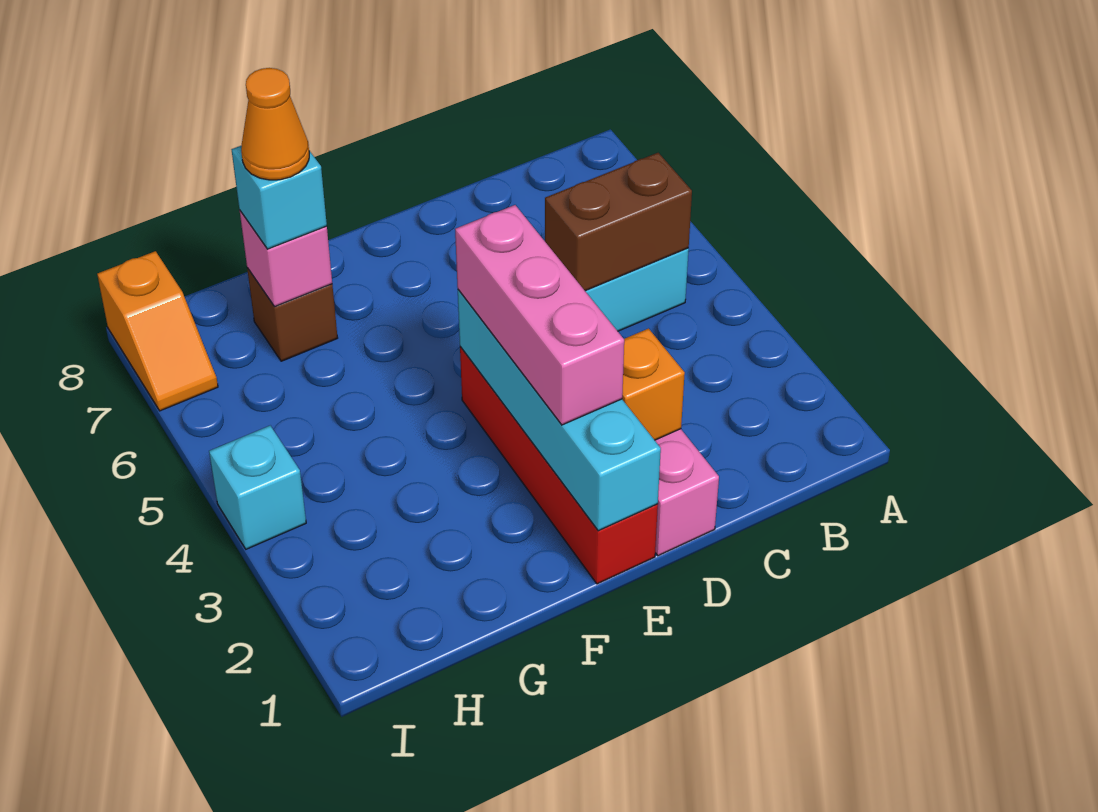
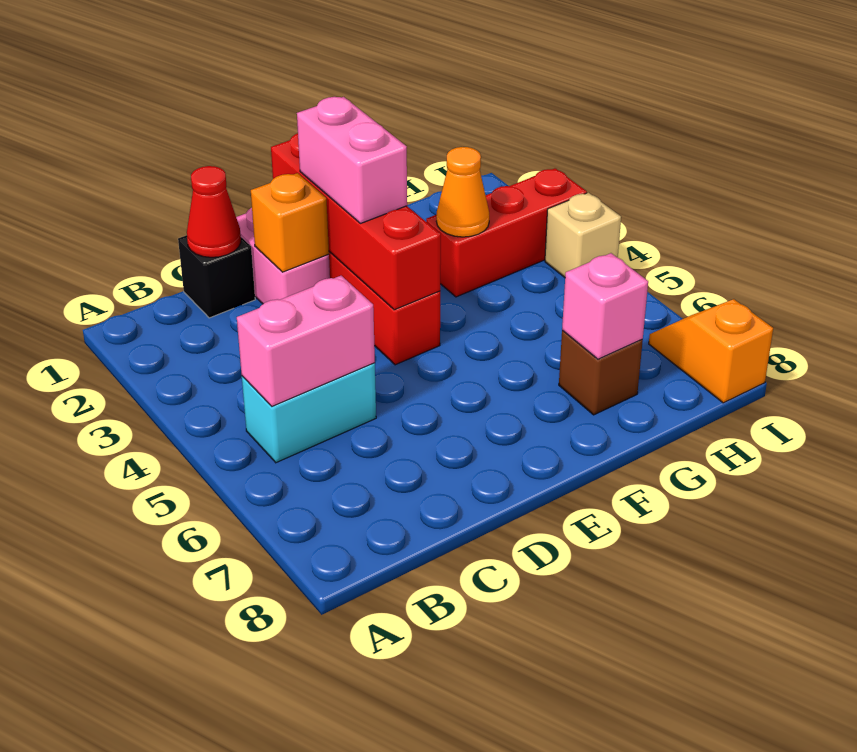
brown 1x2 brick [545,153,692,291] -> pink 1x2 brick [237,276,375,406]
none -> black 1x1 brick [178,235,255,318]
none -> red 1x1 cone [187,166,241,257]
cyan 1x4 brick [458,290,661,531] -> red 1x4 brick [271,133,441,310]
pink 1x3 brick [455,205,624,425] -> pink 1x2 brick [297,97,407,223]
none -> red 1x3 brick [426,168,587,297]
cyan 1x1 brick [232,145,327,249] -> none
orange 1x1 cone [241,68,309,180] -> orange 1x1 cone moved to [436,147,489,237]
cyan 1x1 brick [209,426,306,549] -> tan 1x1 brick [545,193,621,277]

